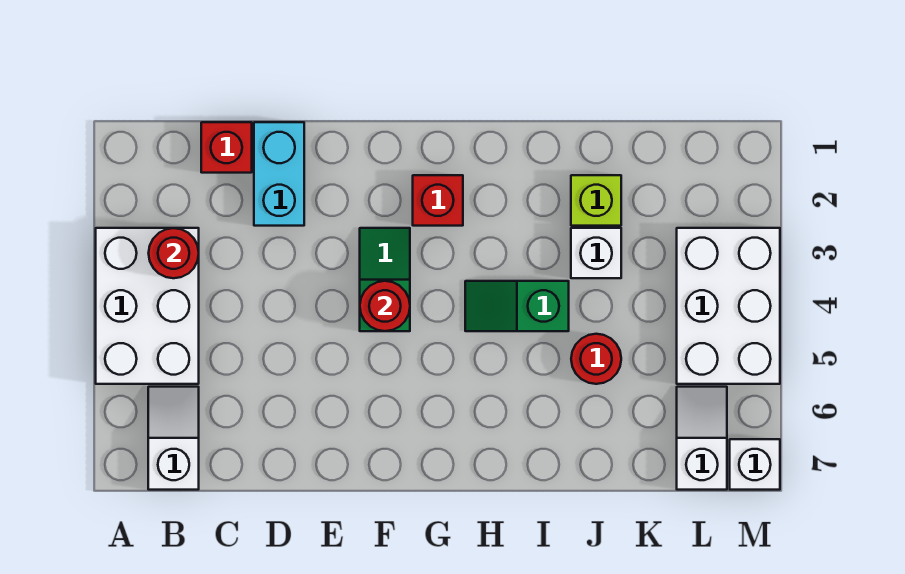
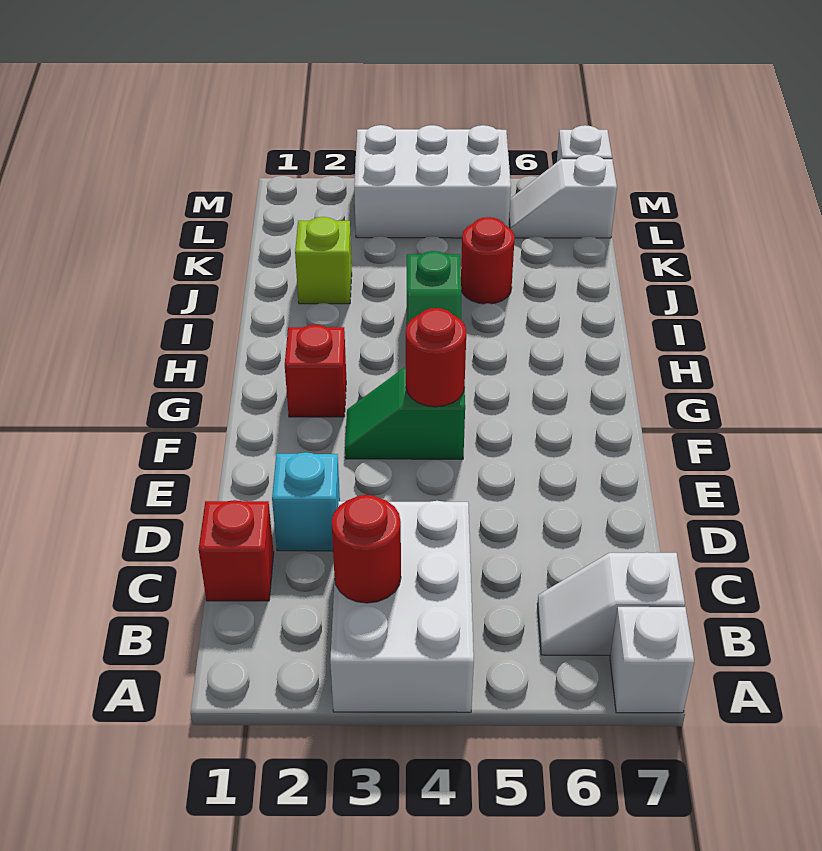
white 2x3 brick [96,228,199,384] -> white 2x3 brick turned to [330,501,474,712]
cyan 1x2 brick [254,122,304,226] -> cyan 1x1 brick [272,452,340,551]
white 1x1 brick [571,228,621,278] -> white 1x1 brick moved to [610,607,694,713]

